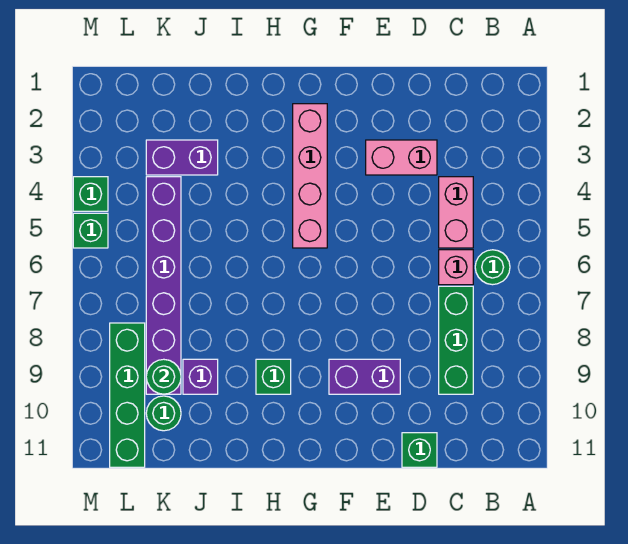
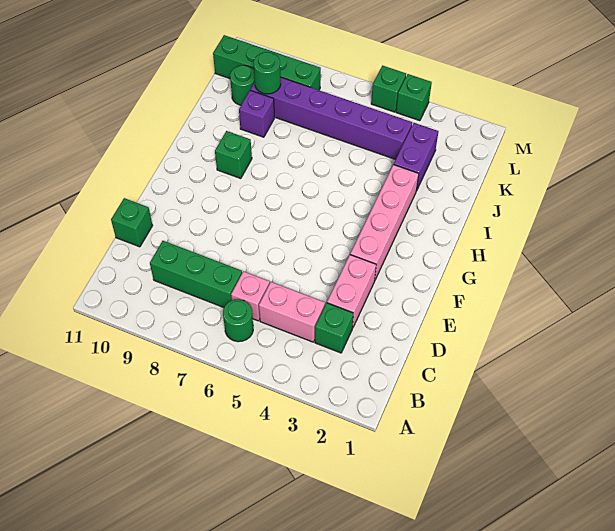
none -> green 1x1 brick [315,303,353,353]
purple 1x2 brick [329,359,400,394] -> none
pink 1x4 brick [293,104,327,248] -> pink 1x4 brick turned to [350,165,419,279]

